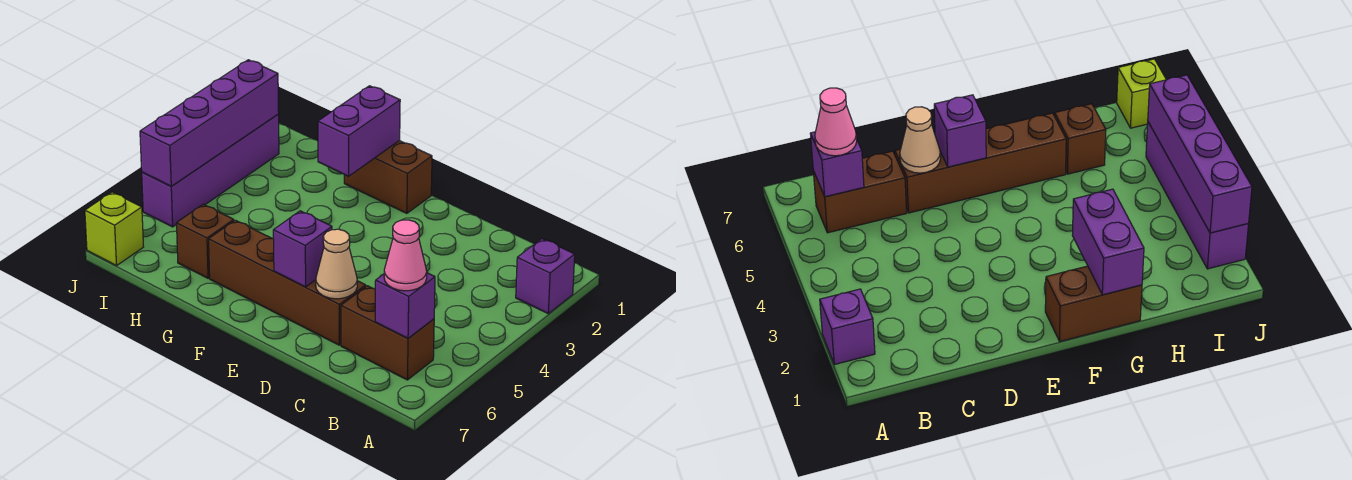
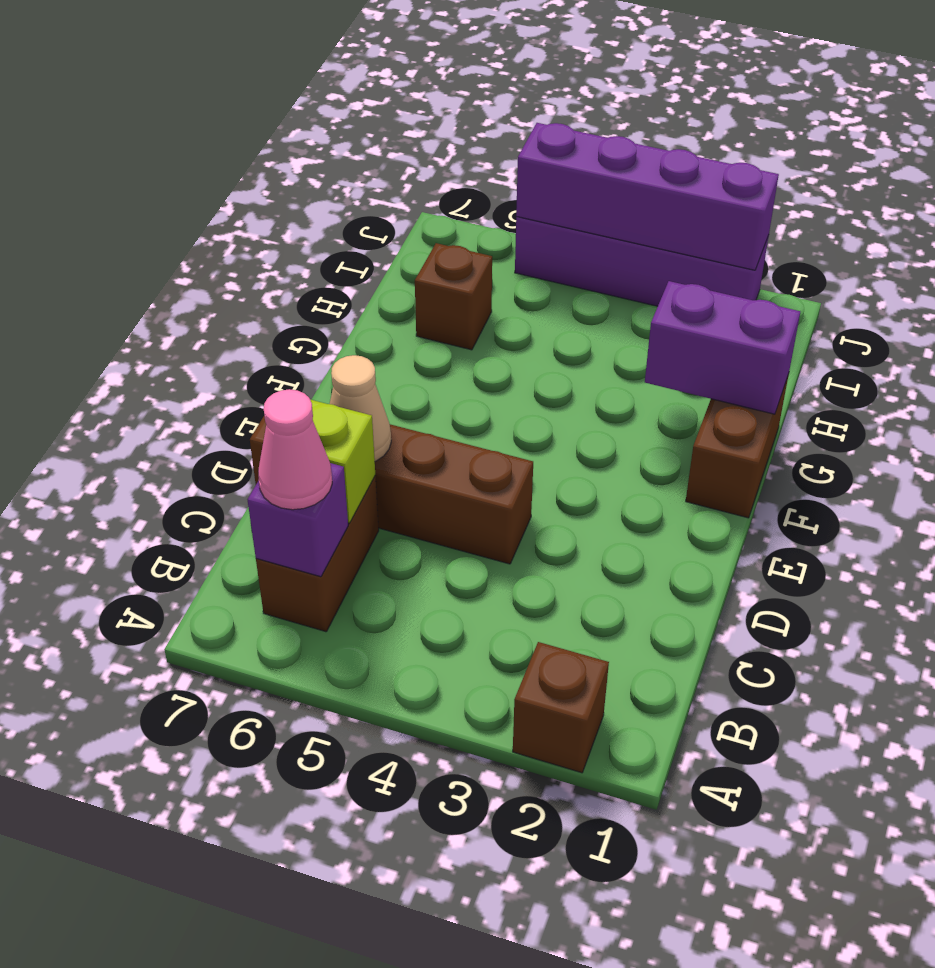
purple 1x1 brick [516,239,575,314] -> brown 1x1 brick [513,642,609,773]
brown 1x4 brick [209,220,366,345] -> brown 1x4 brick turned to [250,416,533,564]
purple 1x1 brick [273,211,332,287] -> none
lime 1x1 brick [85,192,144,266] -> lime 1x1 brick moved to [311,400,375,523]

